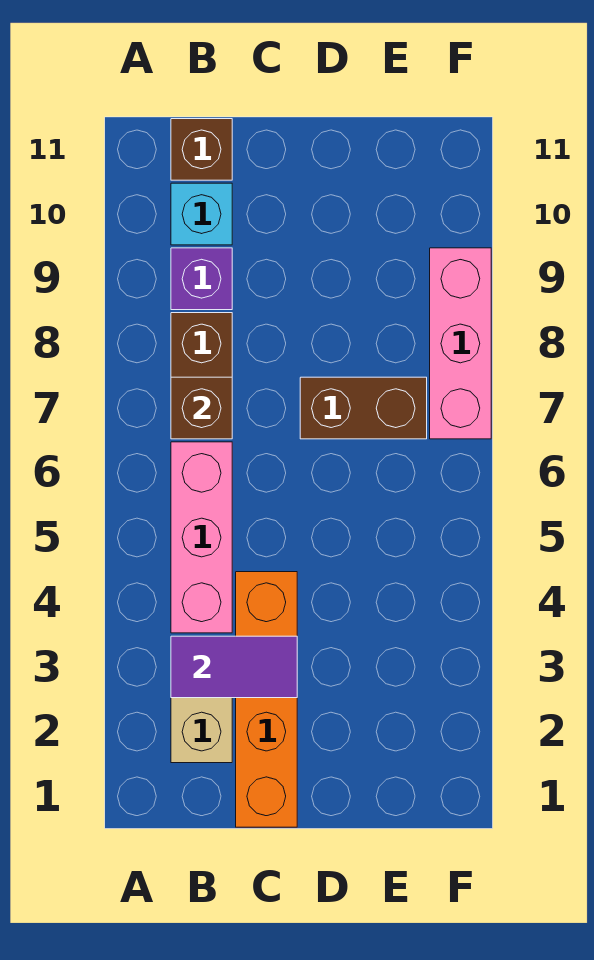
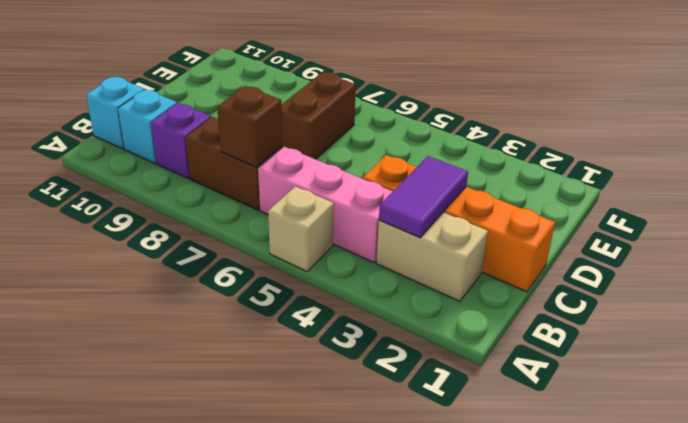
none -> tan 1x1 brick [268,186,334,271]
brown 1x1 brick [171,119,232,180] -> cyan 1x1 brick [86,76,145,149]
pink 1x3 brick [430,248,491,439] -> none

